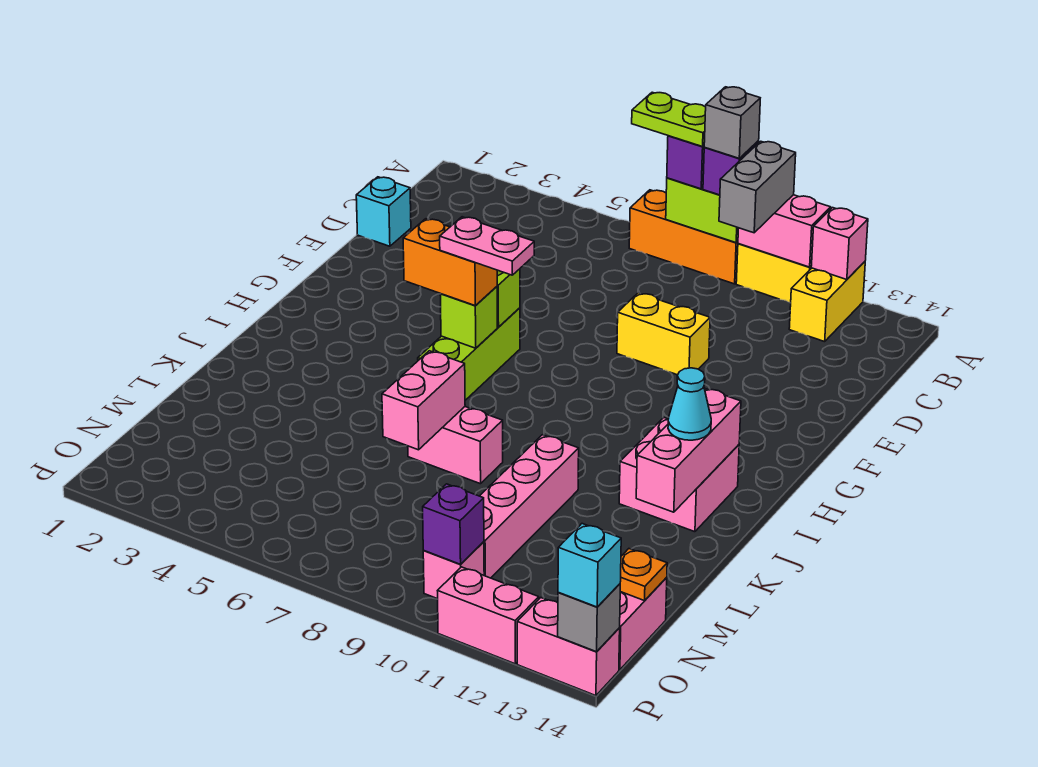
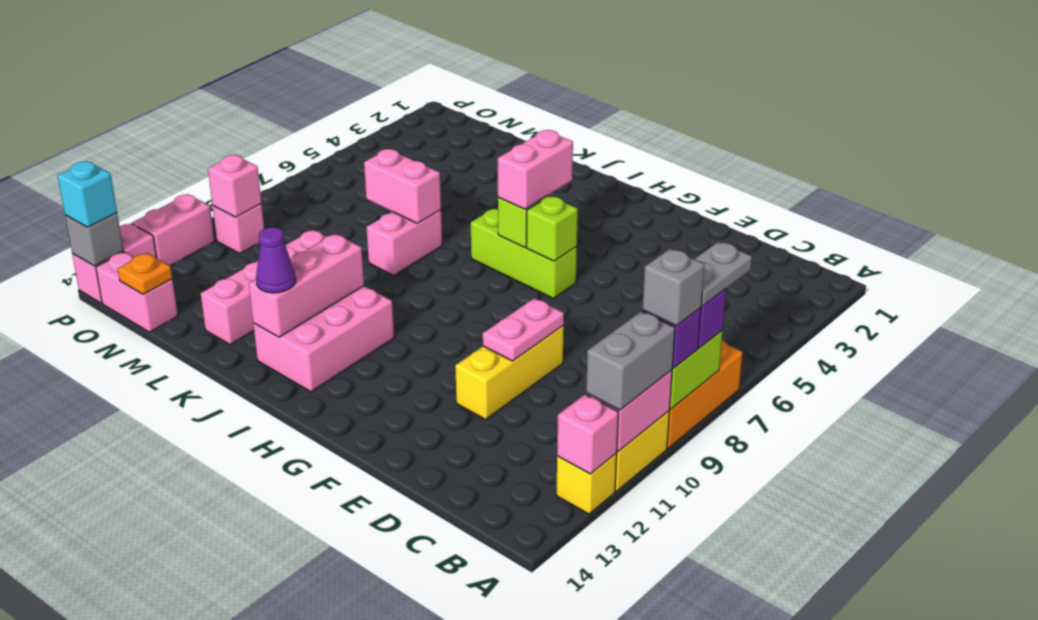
lime 1x2 plate [632,92,706,147] -> grey 1x2 plate [695,242,752,306]
grey 1x2 brick [719,141,796,233] -> grey 1x2 brick turned to [586,311,675,410]
yellow 1x2 brick [789,262,865,342] -> yellow 1x1 brick [556,453,617,514]
cyan 1x1 brick [356,177,411,246] -> none
yellow 1x2 brick [617,293,710,375] -> yellow 1x3 brick [455,326,564,420]
orange 1x2 brick [403,219,497,306] -> pink 1x2 brick [498,130,573,209]
pink 1x2 plate [440,217,534,275] -> pink 1x2 plate moved to [483,298,564,361]
pink 2x2 brick [619,418,739,532] -> pink 2x3 brick [253,286,394,392]
pink 1x3 brick [636,388,741,512] -> pink 1x3 brick turned to [249,234,364,337]
cyan 1x1 cone [668,368,711,440] -> purple 1x1 cone [256,227,296,293]
pink 1x4 brick [480,435,579,578] -> pink 1x4 brick turned to [201,230,326,345]
purple 1x1 brick [423,484,484,564] -> pink 1x1 brick [208,155,261,217]

